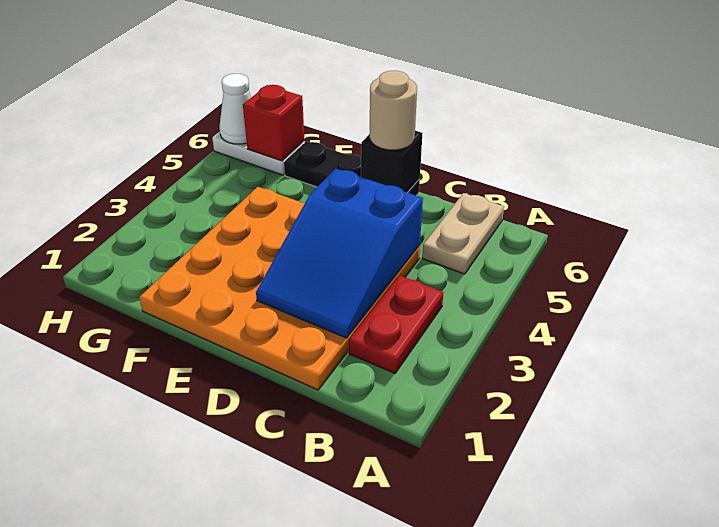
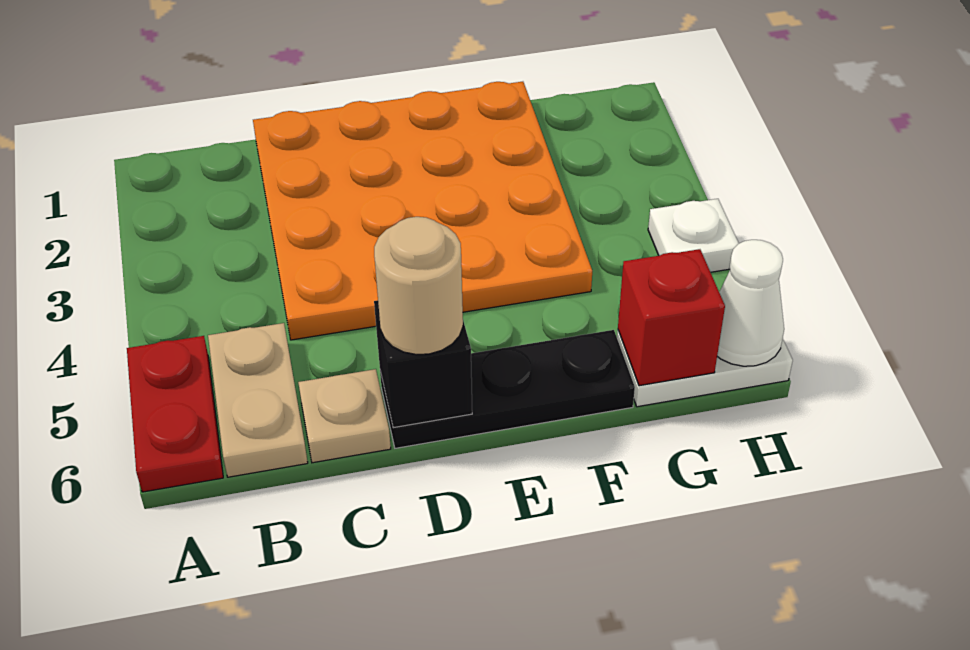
red 1x2 plate [349,275,444,373] -> red 1x2 plate moved to [127,336,223,492]
blue 2x3 slope [256,169,423,338] -> none
none -> tan 1x1 plate [298,369,391,463]
none -> white 1x1 plate [648,199,739,272]

